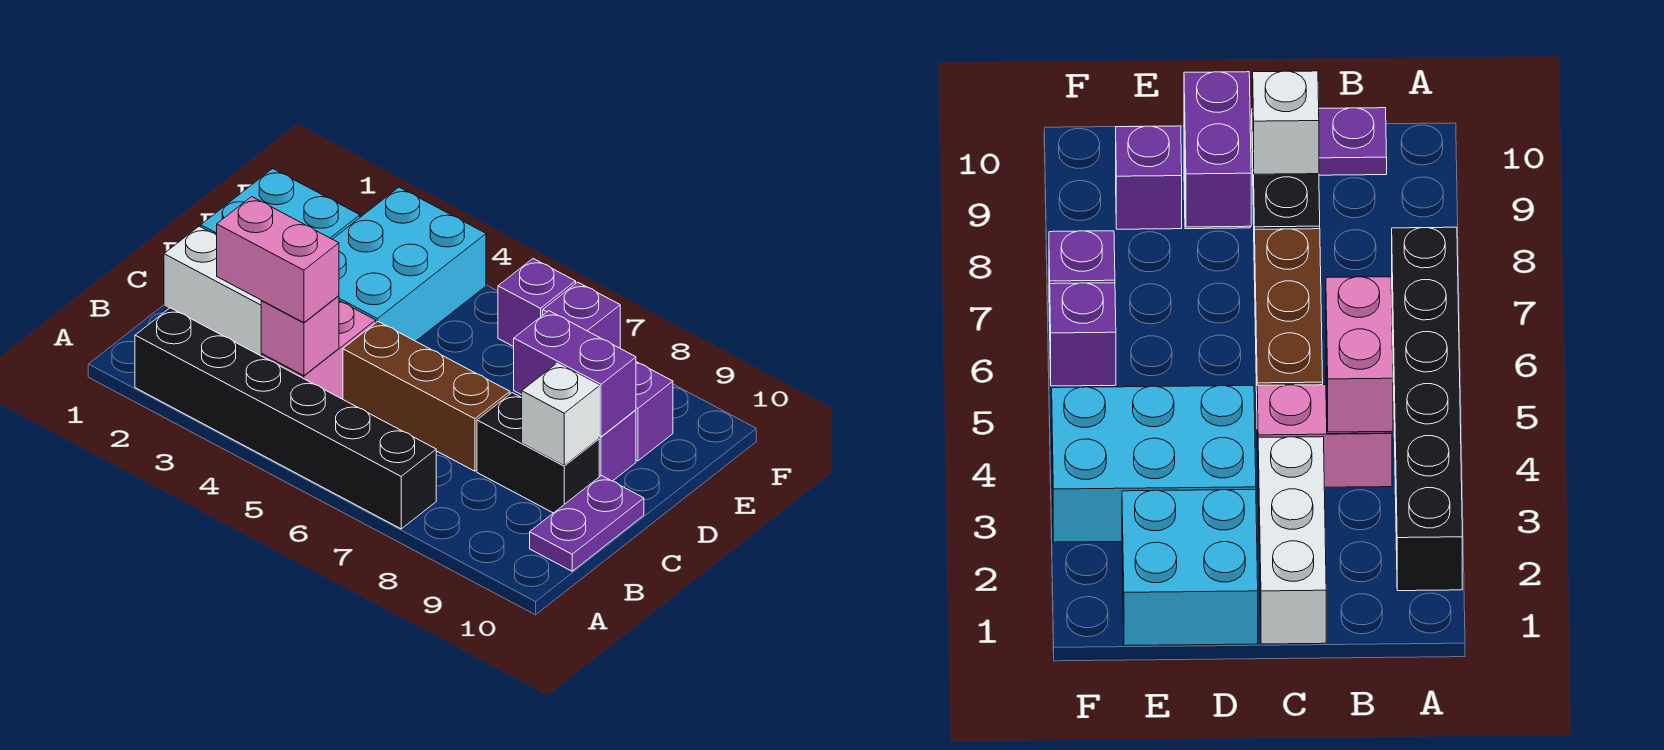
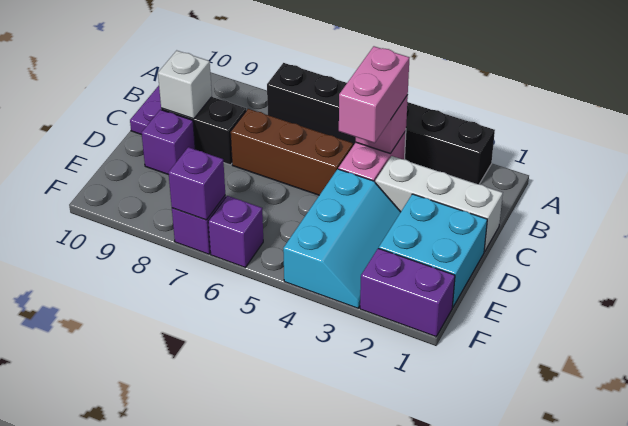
pink 1x2 brick [217,197,339,323] -> pink 1x2 brick turned to [339,46,409,143]
cyan 2x3 brick [333,187,486,341] -> cyan 2x3 slope [283,169,401,308]
purple 1x2 brick [514,311,636,437] -> purple 1x2 brick moved to [360,248,455,337]
purple 1x1 brick [636,362,673,461] -> purple 1x1 brick moved to [168,147,225,220]

